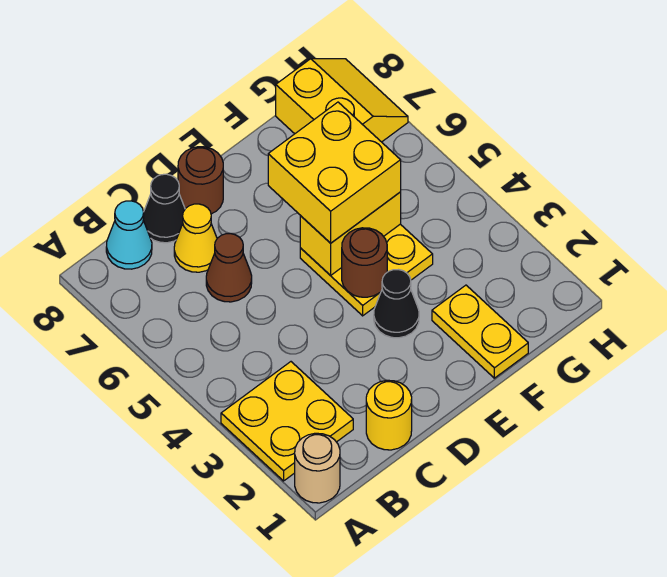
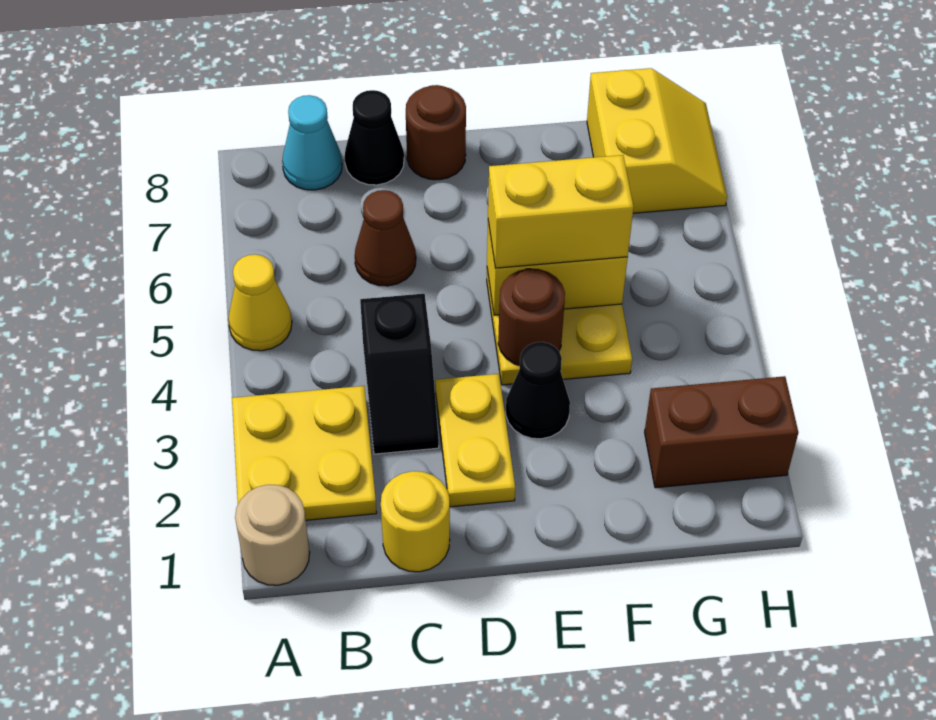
none -> black 1x2 slope [360,294,439,454]
yellow 1x1 cone [174,204,217,272] -> yellow 1x1 cone moved to [228,254,292,351]
yellow 2x2 brick [268,102,401,243] -> yellow 1x2 brick [488,155,634,268]
yellow 1x2 plate [432,285,528,378] -> yellow 1x2 plate moved to [435,374,515,507]
none -> brown 1x2 brick [645,376,798,488]

